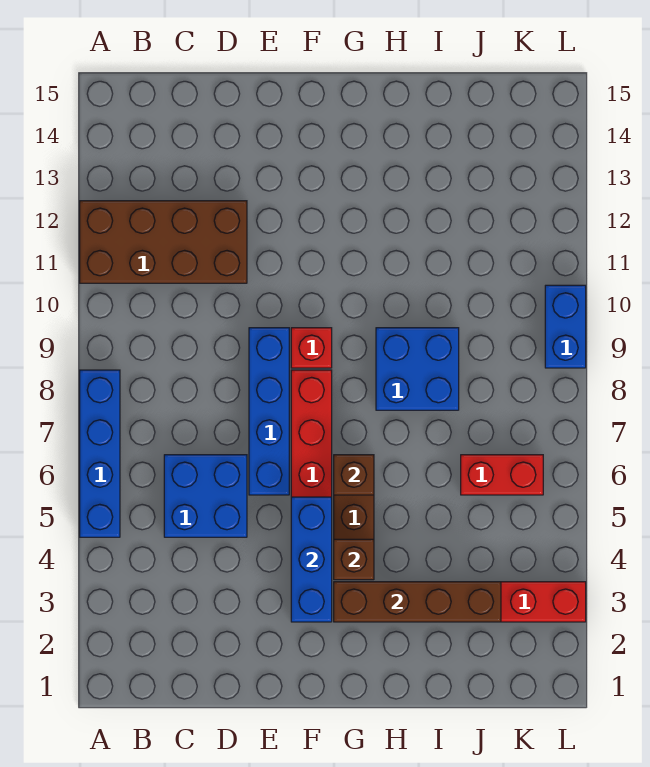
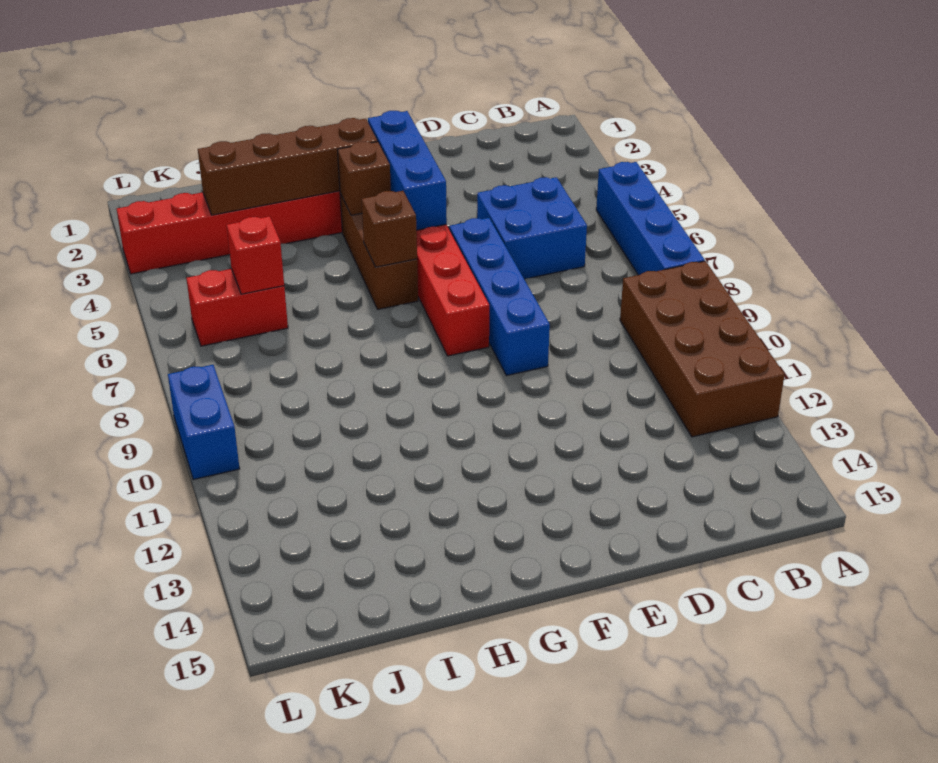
brown 2x4 brick [80,201,247,283] -> brown 2x4 brick turned to [620,261,785,437]
red 1x1 brick [291,328,332,368] -> red 1x1 brick moved to [227,216,284,294]
blue 2x2 brick [376,328,459,410] -> none

